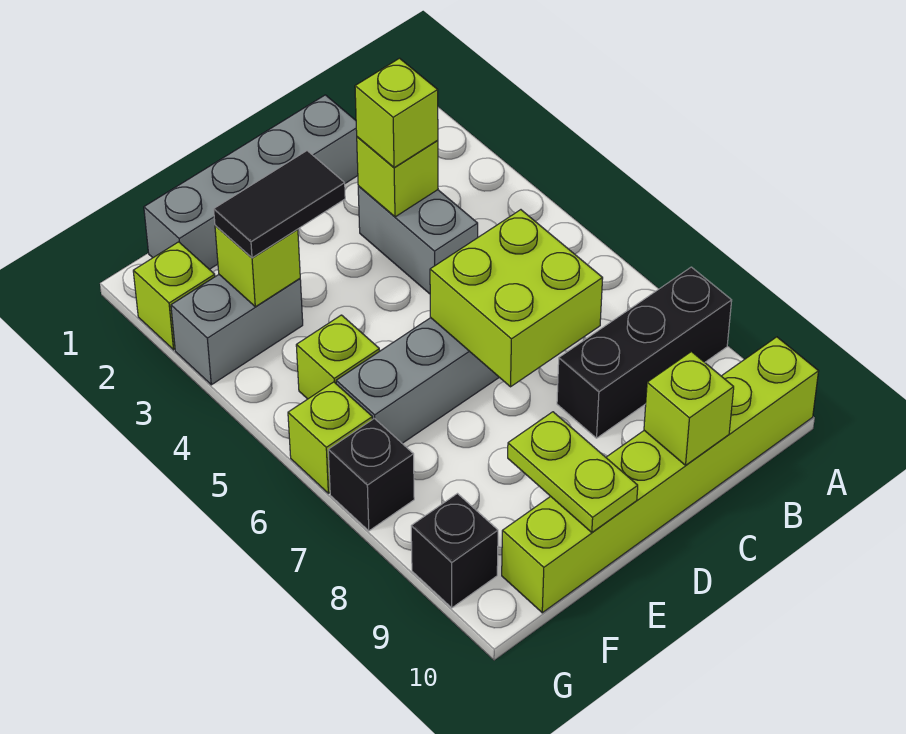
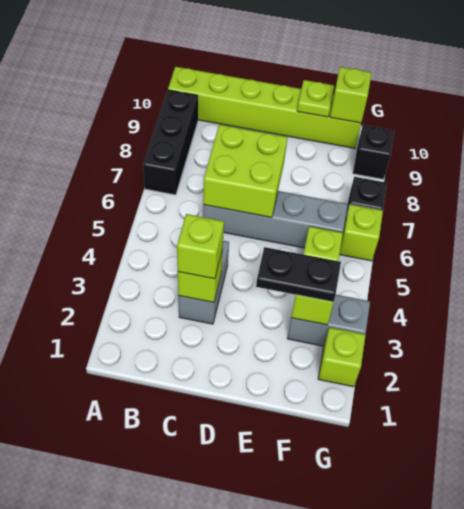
black 1x3 brick [557,267,732,438] -> black 1x3 brick turned to [143,90,198,195]
grey 1x4 brick [144,95,358,269] -> none
lime 1x1 brick [644,352,734,465] -> lime 1x1 brick moved to [330,67,372,123]
black 1x2 tile [214,151,345,258] -> black 1x2 plate [256,247,341,302]
lime 1x2 plate [508,412,638,532] -> lime 1x1 plate [297,80,334,117]

